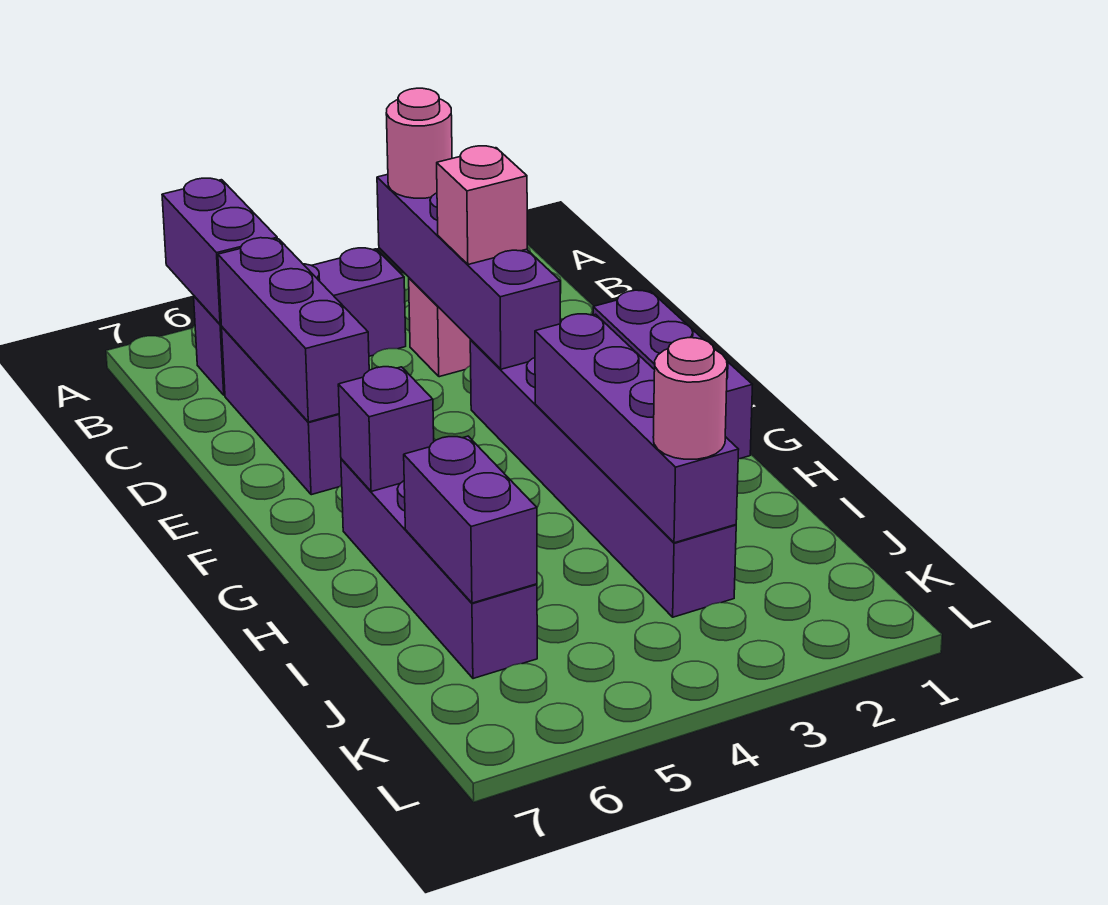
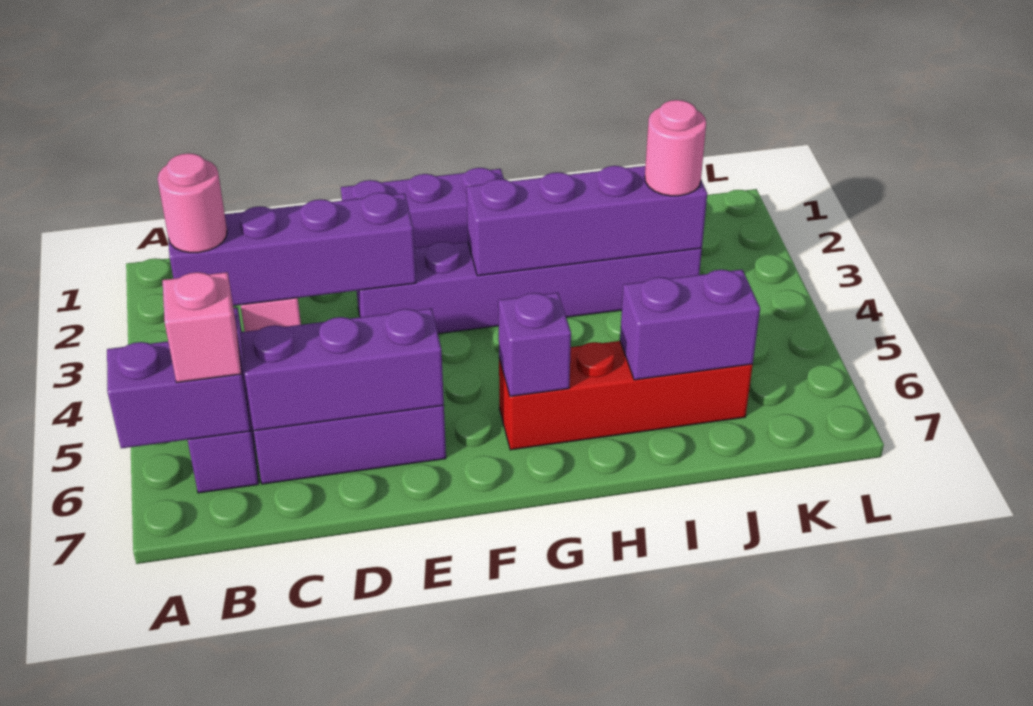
pink 1x1 brick [437,146,527,265] -> pink 1x1 brick moved to [162,272,241,382]
purple 1x4 brick [341,459,537,679] -> red 1x4 brick [499,341,753,450]

